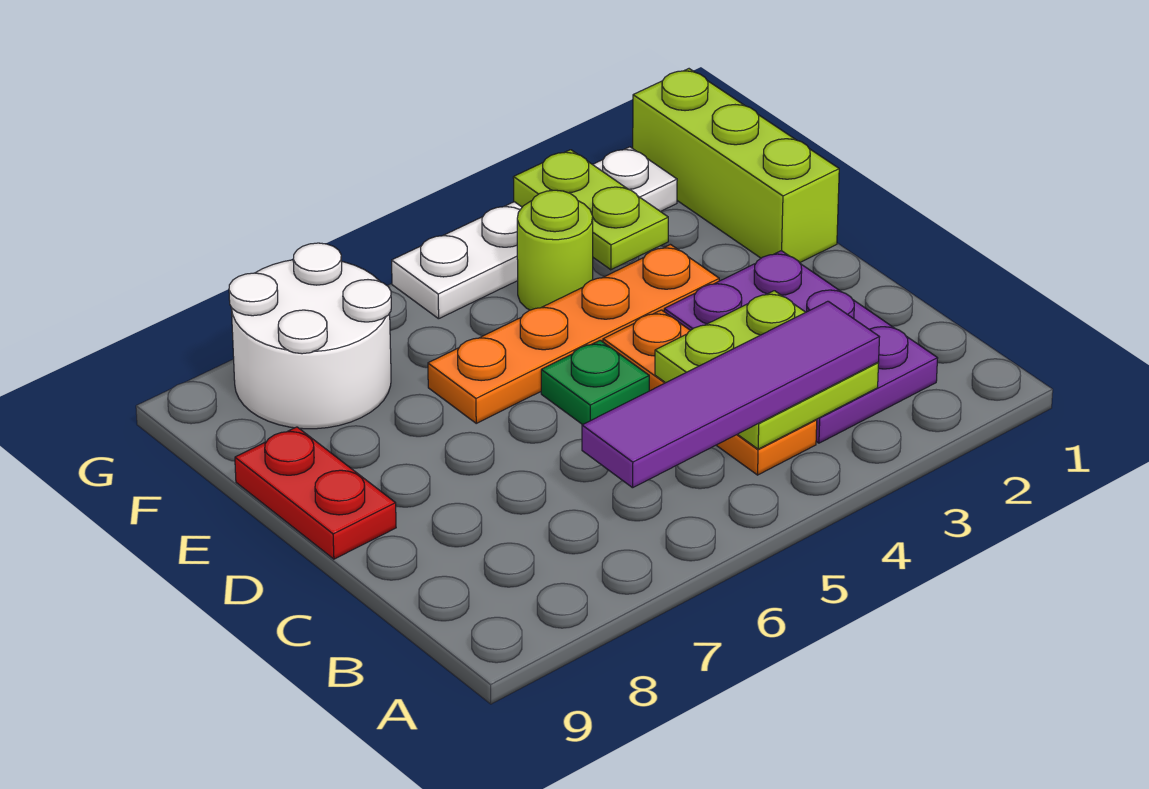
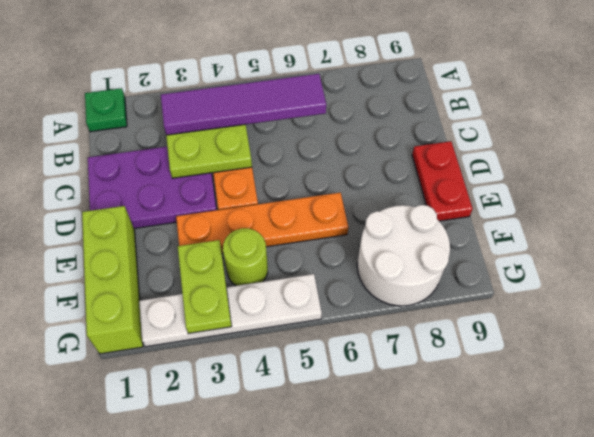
purple 2x3 plate [664,251,938,443] -> purple 2x3 plate turned to [88,147,217,228]
green 1x1 plate [541,340,649,425] -> green 1x1 plate moved to [85,88,127,132]

